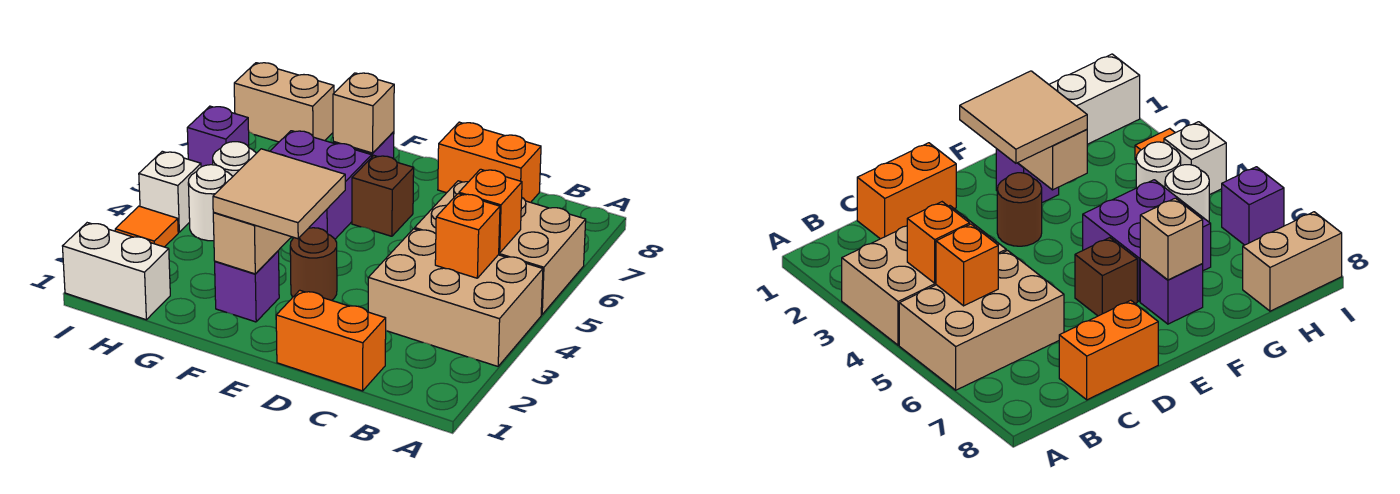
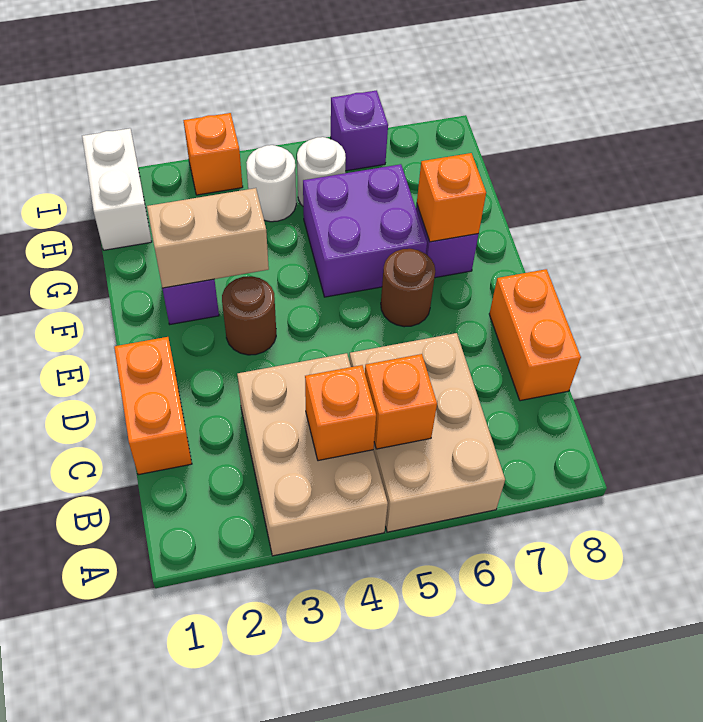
tan 2x2 tile [213,149,345,239] -> none
brown 1x1 brick [352,155,414,236] -> brown 1x1 round brick [381,249,435,327]
tan 1x1 brick [333,73,394,153] -> orange 1x1 brick [417,153,486,242]
tan 1x2 brick [234,63,334,142] -> none
orange 1x1 tile [115,206,178,247] -> orange 1x1 brick [183,113,243,195]
white 1x1 brick [139,151,201,232] -> none

